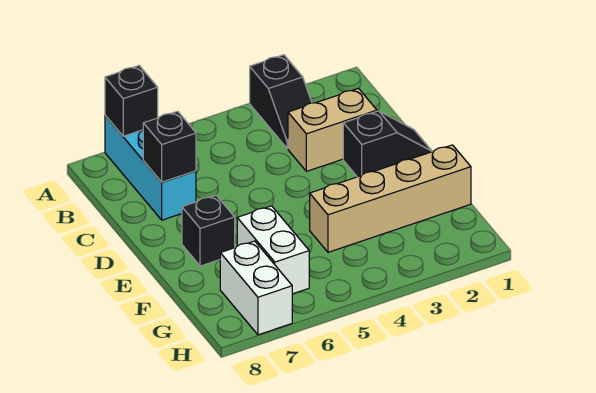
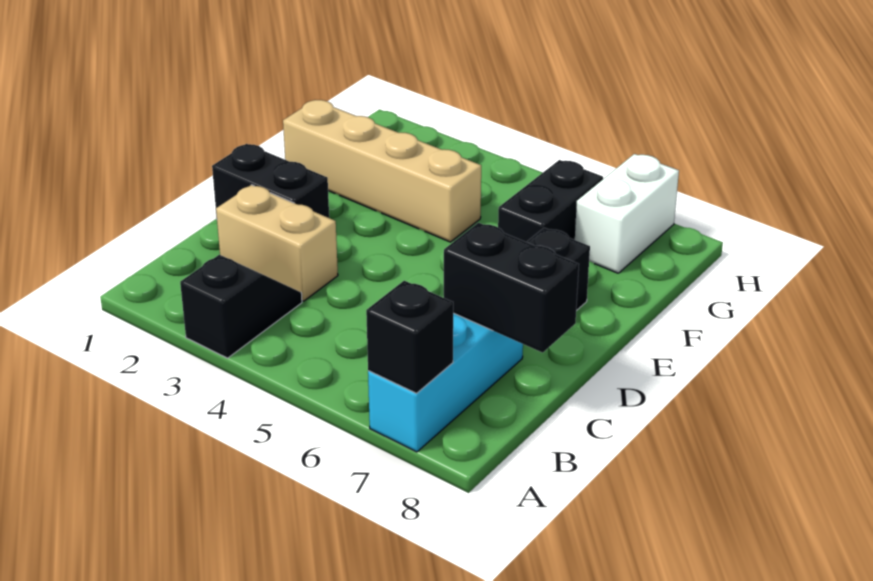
black 1x1 brick [143,111,196,182] -> black 1x2 brick [444,223,579,353]
black 1x2 slope [343,111,432,177] -> black 1x2 brick [212,144,329,218]
white 1x2 brick [237,206,309,294] -> black 1x2 brick [498,160,603,242]

